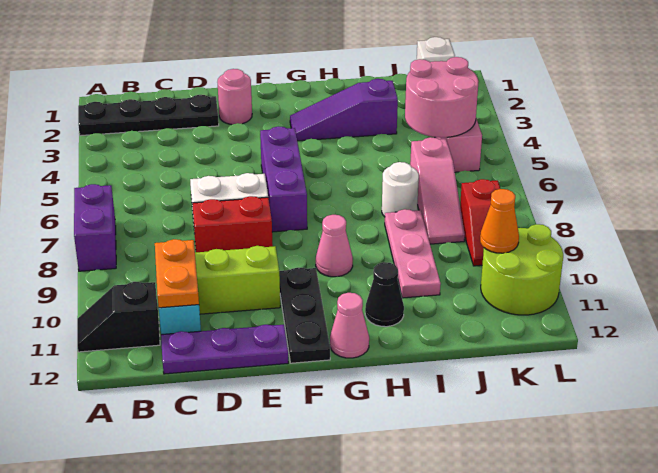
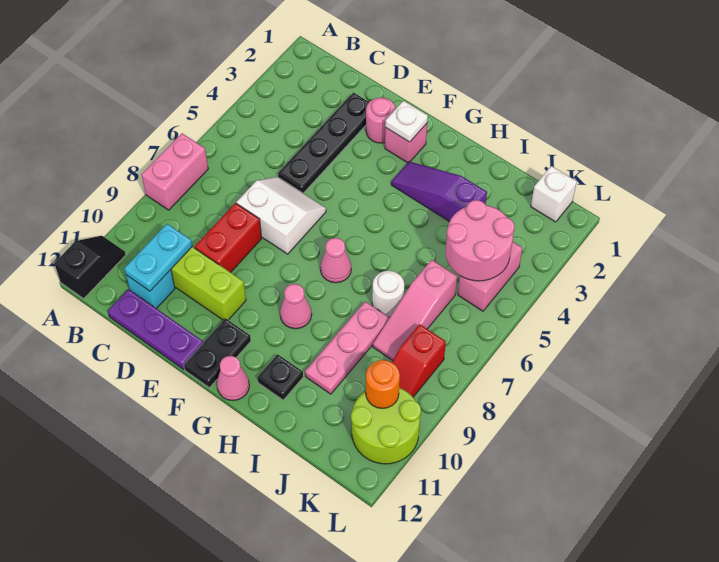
black 1x4 plate [78,95,219,136] -> black 1x4 plate turned to [278,92,369,193]
purple 1x2 brick [74,184,116,271] -> pink 1x2 brick [142,134,208,210]
black 1x2 slope [77,282,160,352] -> black 1x2 slope turned to [54,236,126,299]
orange 1x2 plate [155,239,199,308] -> cyan 1x2 plate [124,224,192,291]
red 1x2 brick [192,196,273,252] -> red 1x2 brick turned to [195,203,262,272]
none -> pink 1x1 brick [385,124,427,163]
none -> white 1x1 plate [385,101,428,142]
purple 1x3 brick [260,126,307,232] -> none
black 1x3 plate [279,268,330,363] -> black 1x2 plate [184,318,251,388]
none -> pink 1x1 cone [320,238,351,283]
black 1x1 cone [365,262,404,327] -> black 1x1 plate [258,354,303,400]
orange 1x1 cone [480,189,519,253] -> orange 1x1 round brick [366,360,400,408]

